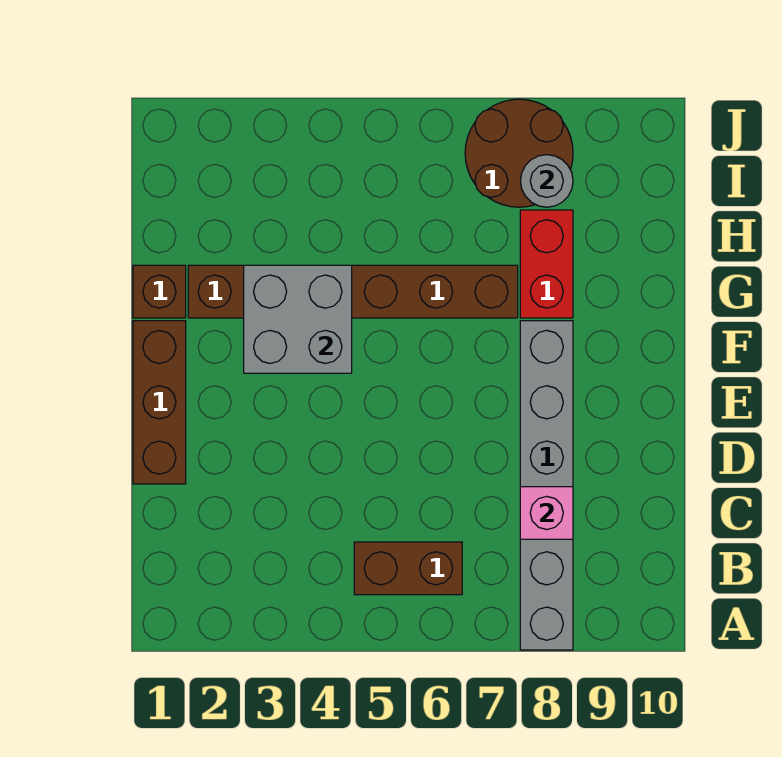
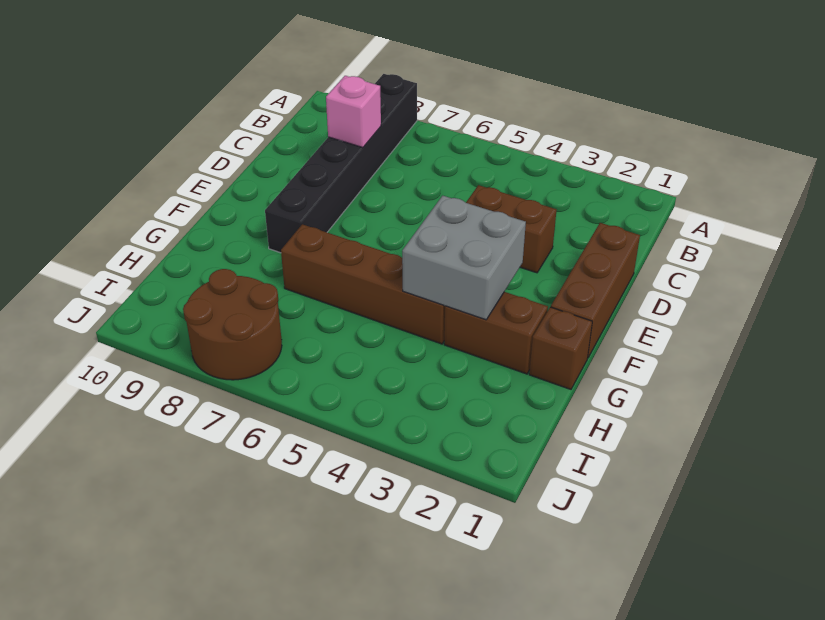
grey 1x6 brick [520,321,573,650] -> black 1x6 brick [265,74,417,253]
brown 1x2 brick [354,542,462,595] -> brown 1x2 brick moved to [466,185,556,273]
red 1x2 brick [520,210,573,318] -> none
grey 1x1 round brick [521,155,573,207] -> none

